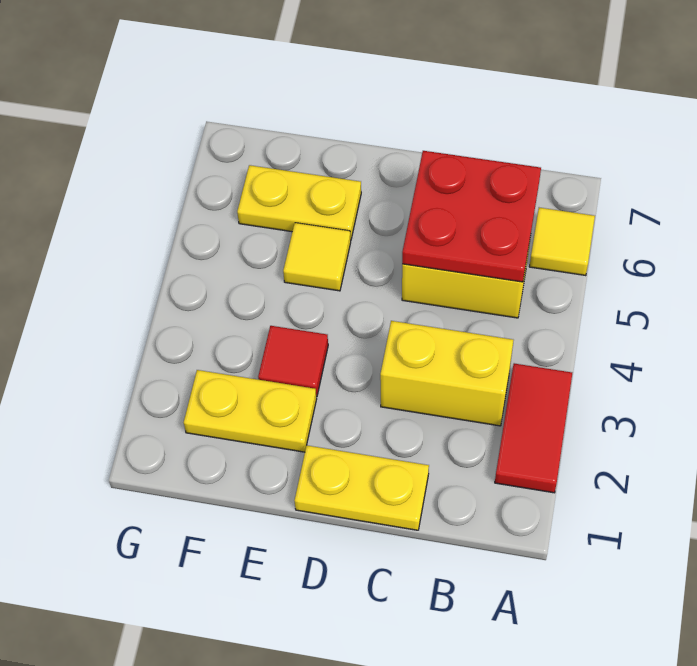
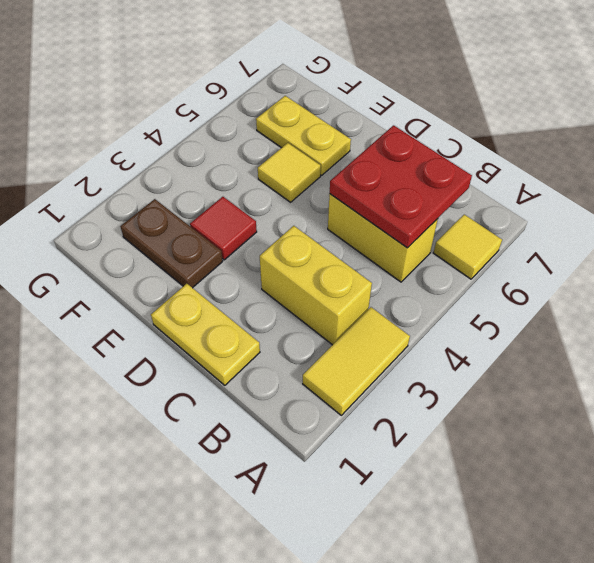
red 1x2 tile [495,363,572,493] -> yellow 1x2 tile [303,307,410,415]
yellow 1x2 plate [184,370,317,452] -> brown 1x2 plate [120,199,223,288]

